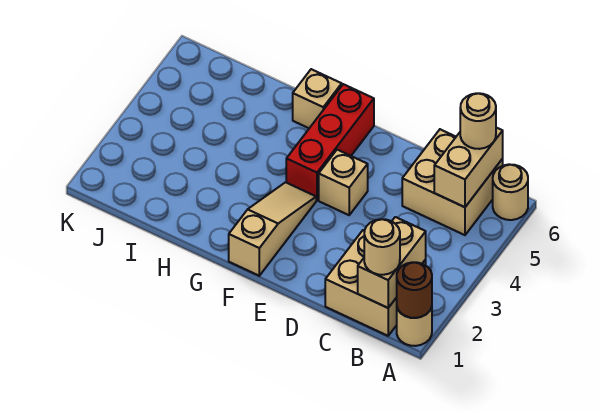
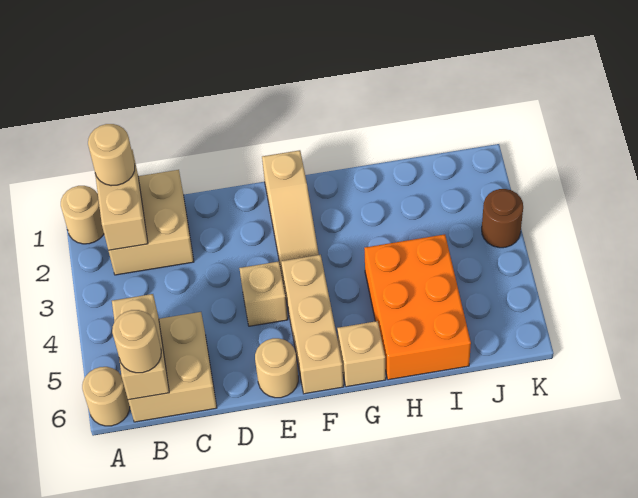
brown 1x1 round brick [396,262,432,318] -> brown 1x1 round brick moved to [482,189,523,248]
none -> tan 1x1 round brick [255,338,298,398]
red 1x3 brick [286,84,374,200] -> tan 1x3 brick [281,255,344,394]
none -> orange 2x3 brick [364,234,471,380]

